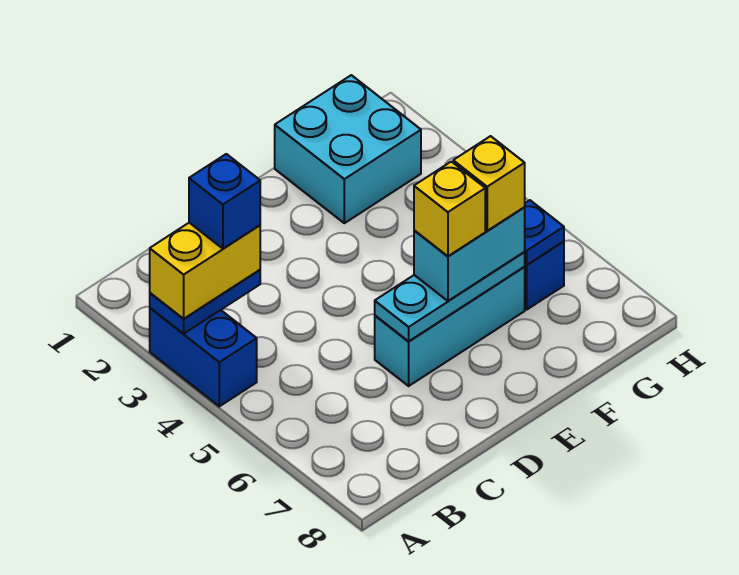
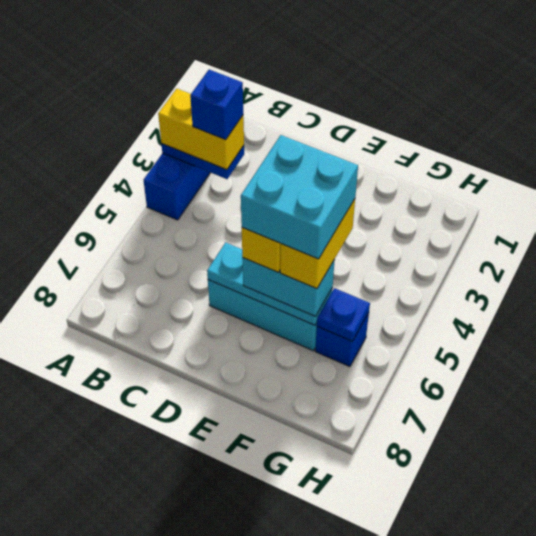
cyan 2x2 brick [275,75,421,223] -> cyan 2x2 brick moved to [241,135,358,259]
yellow 1x1 brick [453,136,525,231] -> yellow 1x2 brick [280,199,355,289]

